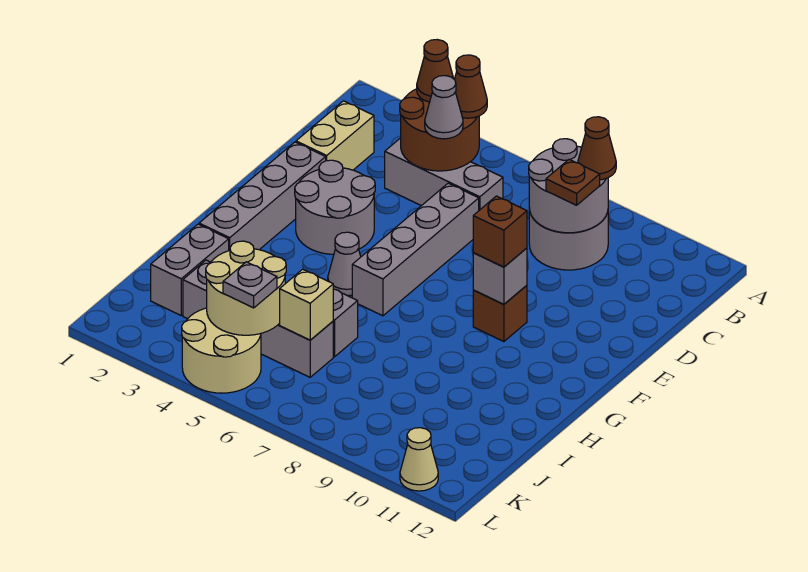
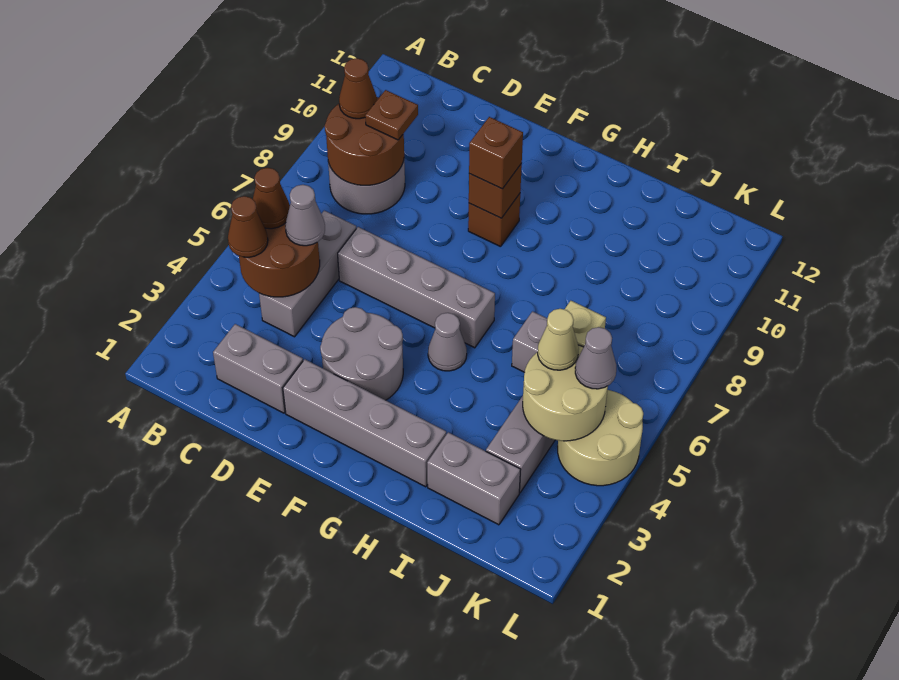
grey 2x2 round brick [529,139,608,233] -> brown 2x2 round brick [325,97,404,185]
tan 1x2 brick [296,101,374,170] -> grey 1x2 brick [213,324,303,413]
grey 1x1 brick [473,248,527,304] -> brown 1x1 brick [469,163,522,218]
grey 1x1 plate [223,262,277,308] -> grey 1x1 cone [575,327,616,389]
tan 1x1 cone [400,428,438,491] -> tan 1x1 cone moved to [538,309,579,370]

